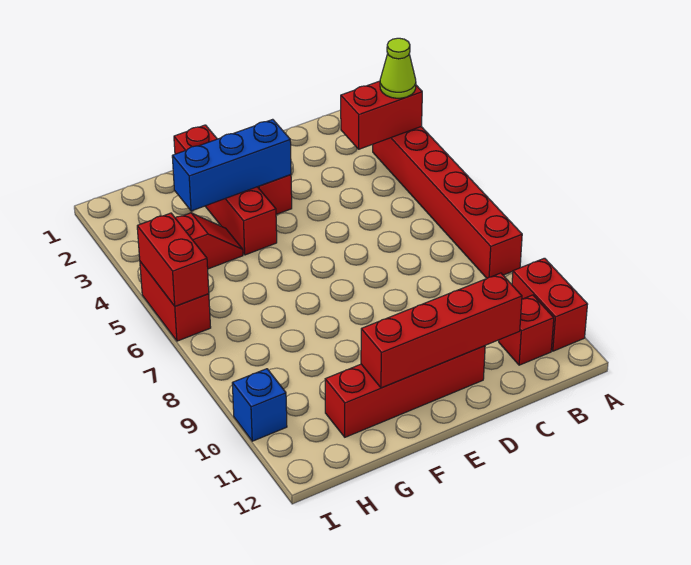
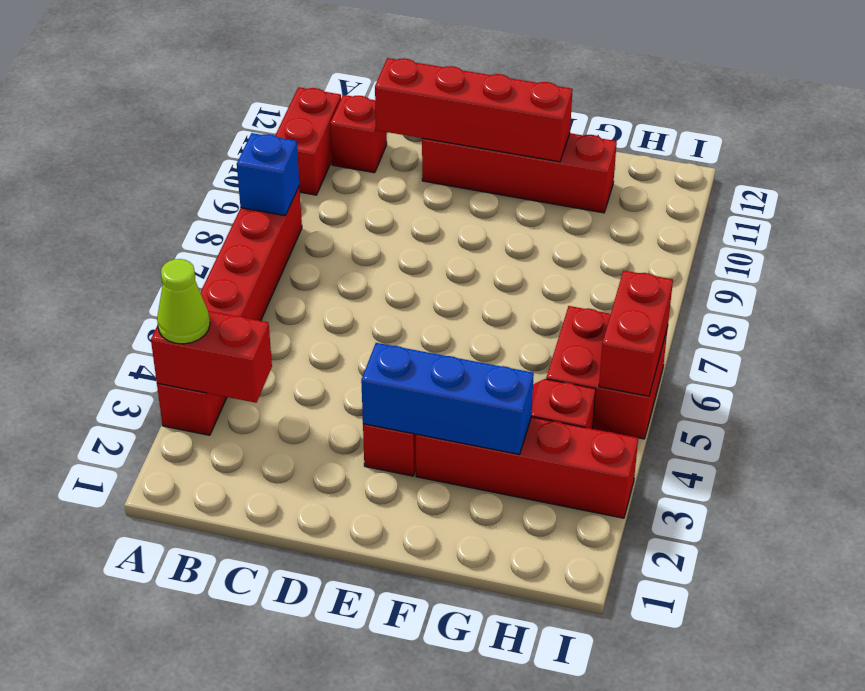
red 1x4 brick [174,125,277,255] -> red 1x4 brick turned to [416,417,638,518]
red 1x2 brick [140,262,211,341] -> red 2x2 brick [546,306,668,439]
blue 1x1 brick [232,369,287,441] -> blue 1x1 brick moved to [237,133,299,216]

